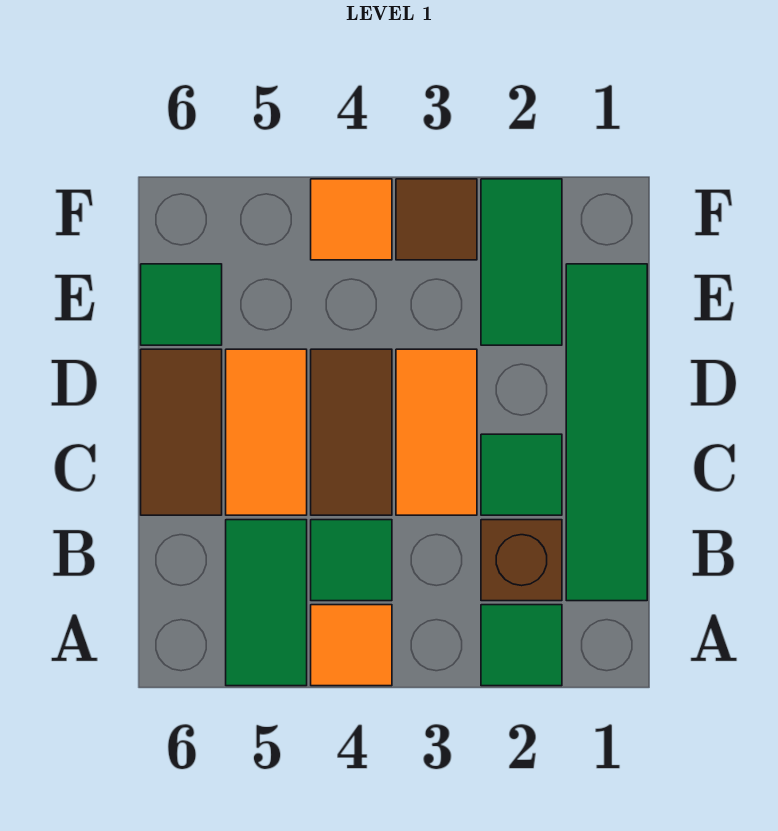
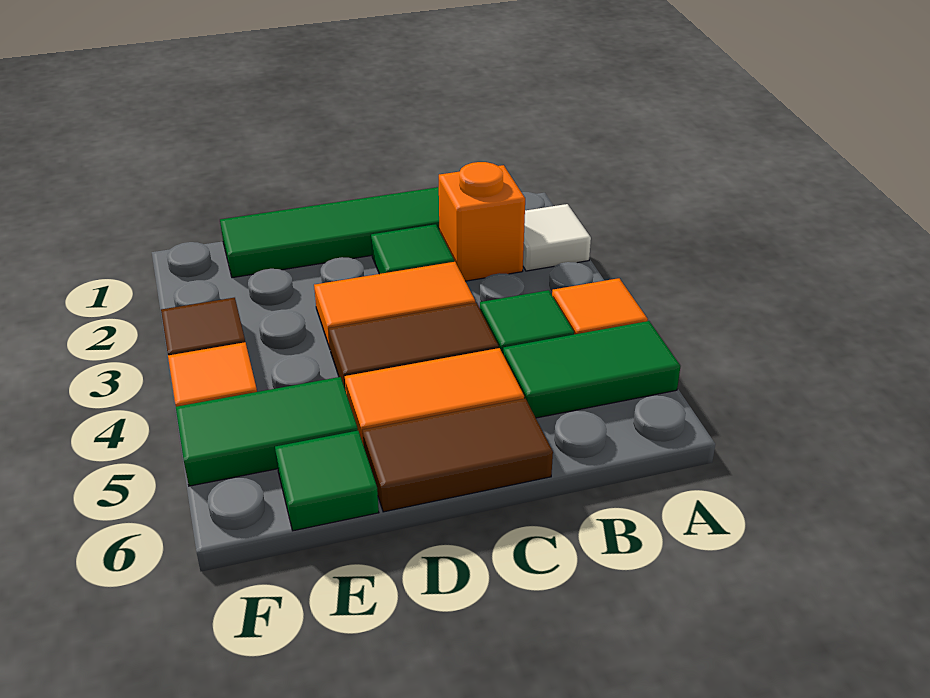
green 1x1 tile [481,605,562,686] -> white 1x1 tile [523,204,591,271]
brown 1x1 brick [481,520,562,601] -> orange 1x1 brick [439,162,525,281]
green 1x2 tile [481,179,562,345] -> green 1x2 tile moved to [176,377,358,486]

